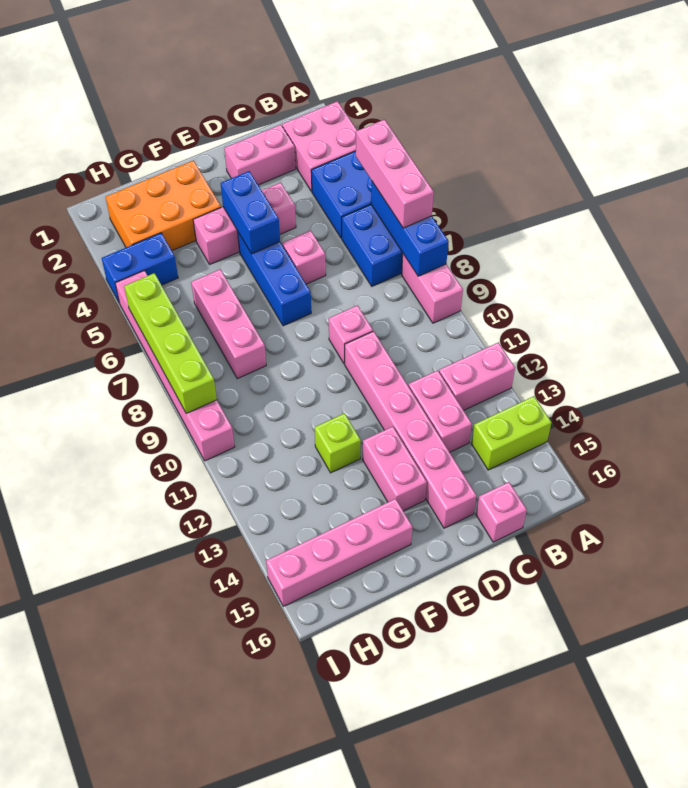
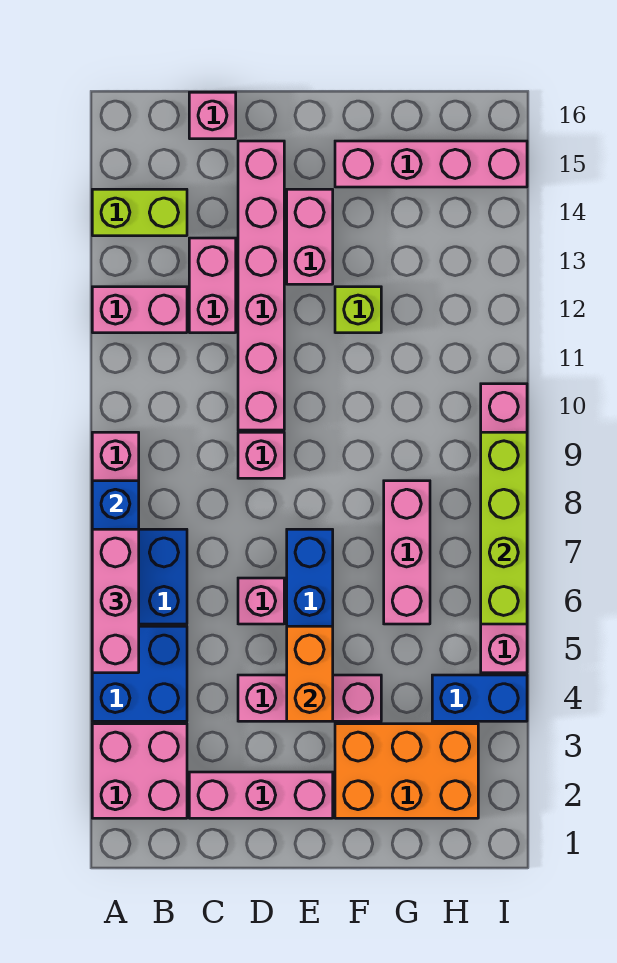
pink 1x2 brick [224,125,296,185] -> pink 1x3 brick [189,772,333,818]
blue 1x2 brick [221,171,280,254] -> orange 1x2 brick [287,626,333,721]

